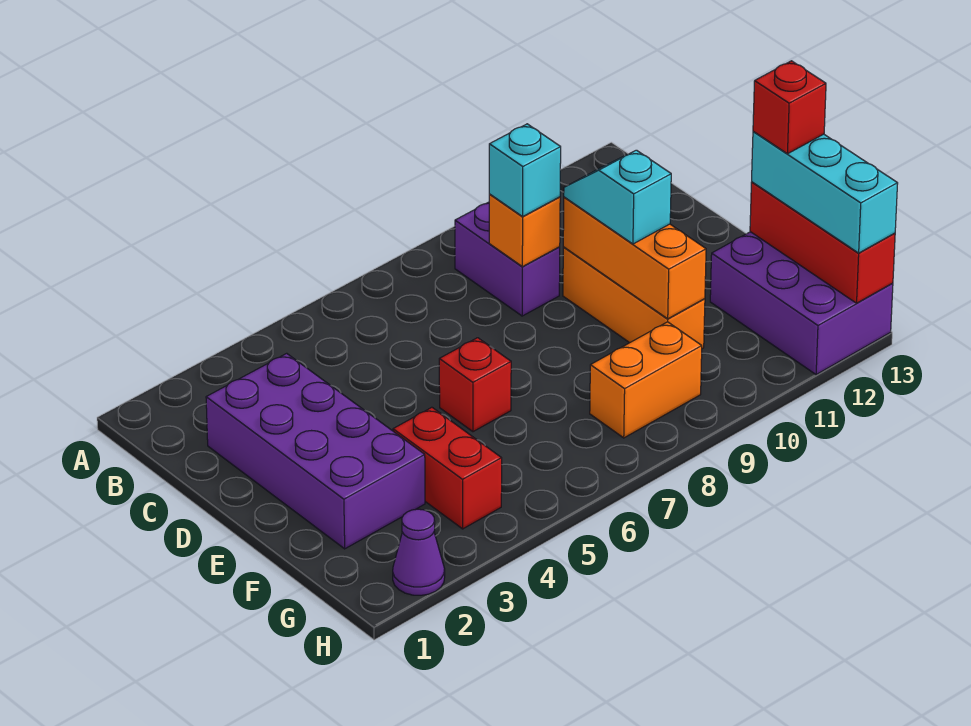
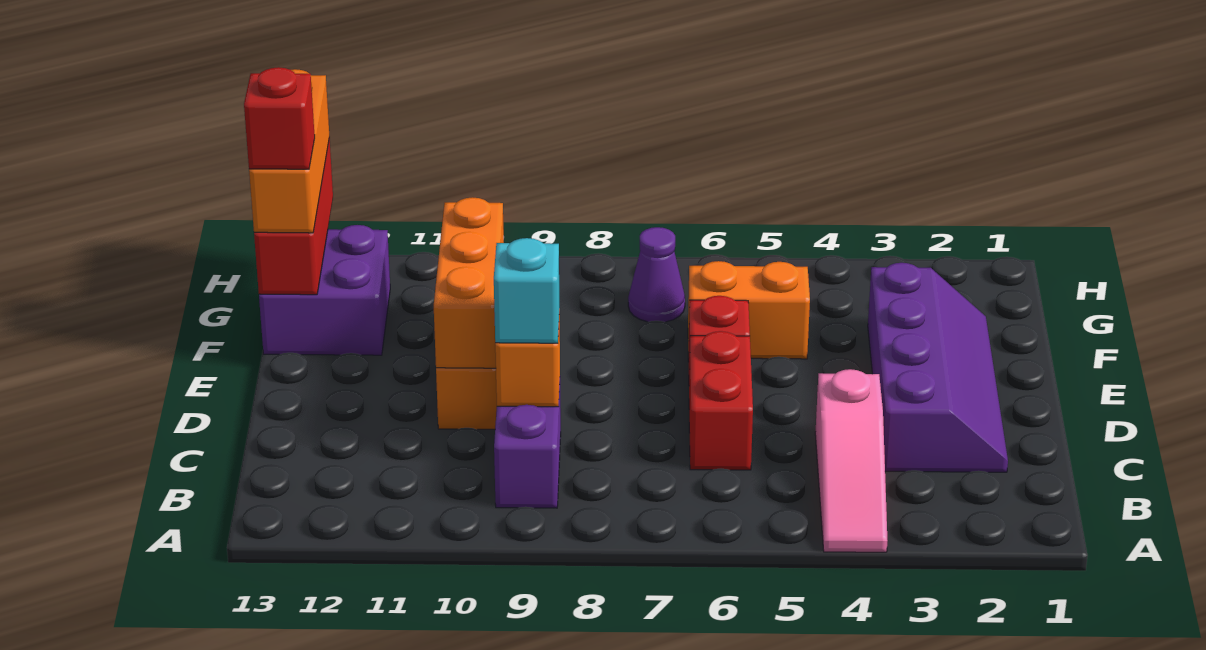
none -> pink 1x3 slope [815,369,888,552]
purple 2x4 brick [206,353,425,549] -> purple 2x4 slope [868,263,1008,472]
cyan 1x2 slope [564,150,671,244] -> none
red 1x2 brick [393,407,502,529] -> red 1x2 brick moved to [689,331,753,470]
purple 2x3 brick [710,232,893,375] -> purple 2x2 brick [259,225,390,355]
cyan 1x3 brick [752,132,898,253] -> orange 1x3 brick [249,69,329,233]
orange 1x2 brick [590,322,702,438] -> orange 1x2 brick moved to [688,261,810,359]
purple 1x1 cone [393,509,445,595] -> purple 1x1 cone moved to [628,227,685,322]

